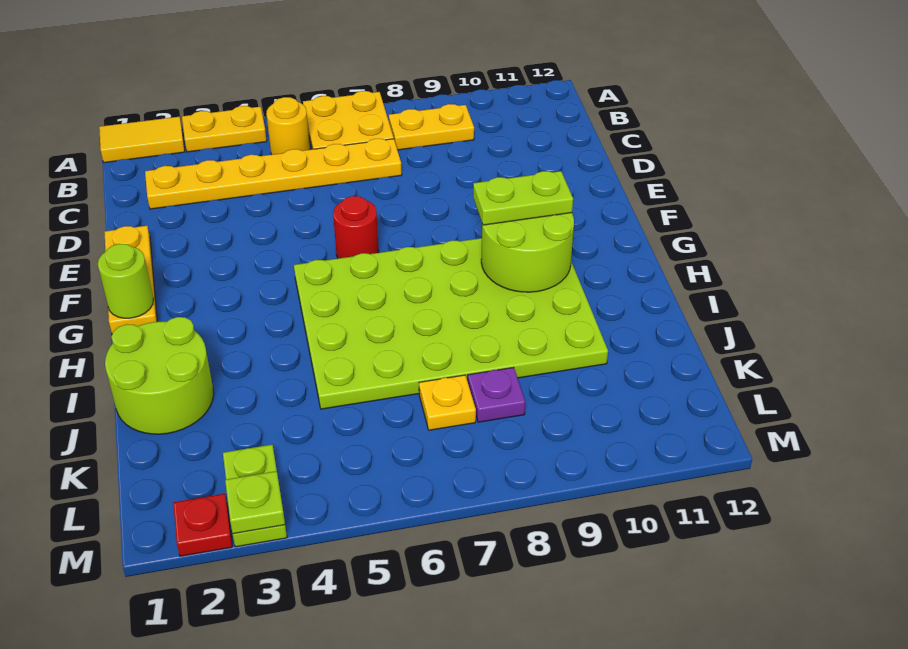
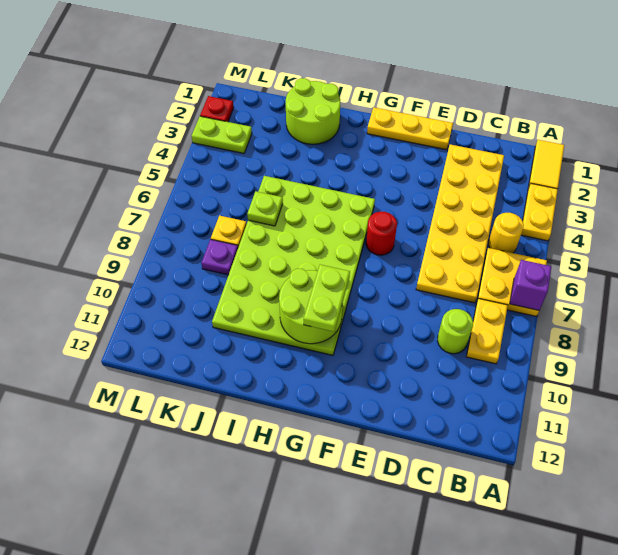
none -> purple 1x1 brick [510,260,551,311]
yellow 1x6 plate [145,139,402,209] -> yellow 2x6 plate [416,144,504,303]
lime 1x1 round brick [98,244,154,318] -> lime 1x1 round brick moved to [438,309,473,354]
lime 1x1 plate [225,471,285,534] -> lime 1x1 plate moved to [247,191,283,226]

